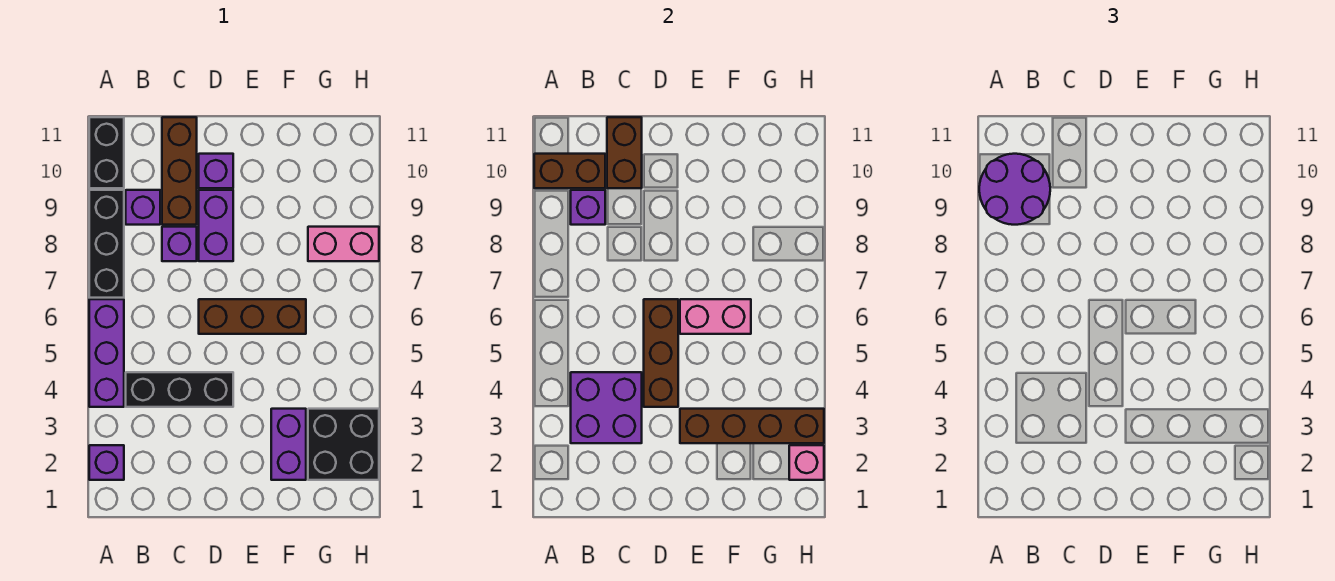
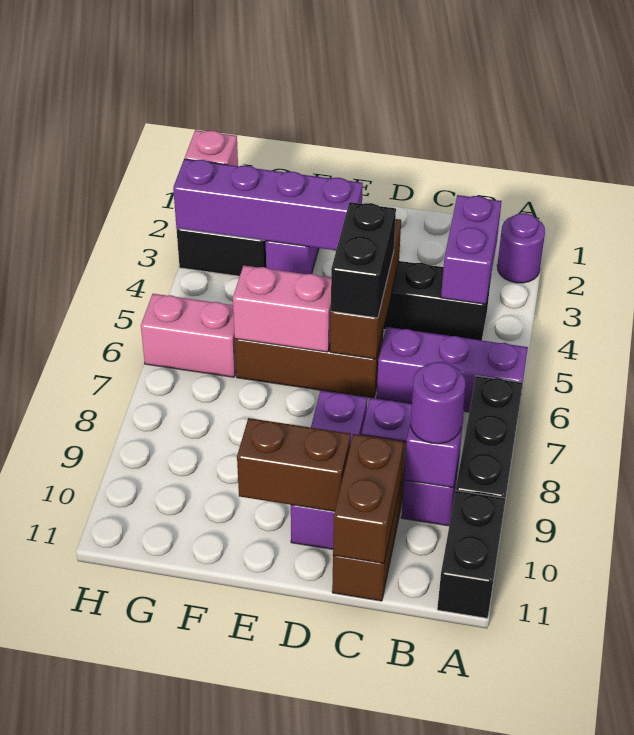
purple 1x1 brick [89,445,124,480] -> purple 1x1 round brick [497,213,545,283]
purple 1x3 brick [89,299,124,407] -> purple 1x3 brick turned to [377,327,528,412]
purple 2x2 round brick [979,154,1050,225] -> purple 1x1 round brick [411,362,466,444]
brown 1x2 brick [534,154,605,188] -> brown 1x2 brick moved to [237,418,351,512]
purple 2x2 brick [571,372,642,443] -> purple 1x2 brick [441,195,502,304]
none -> black 1x2 brick [331,202,396,318]
brown 1x4 brick [680,409,824,443] -> purple 1x4 brick [173,159,363,250]
pink 1x2 brick [308,227,379,261] -> pink 1x2 brick moved to [141,294,236,377]

